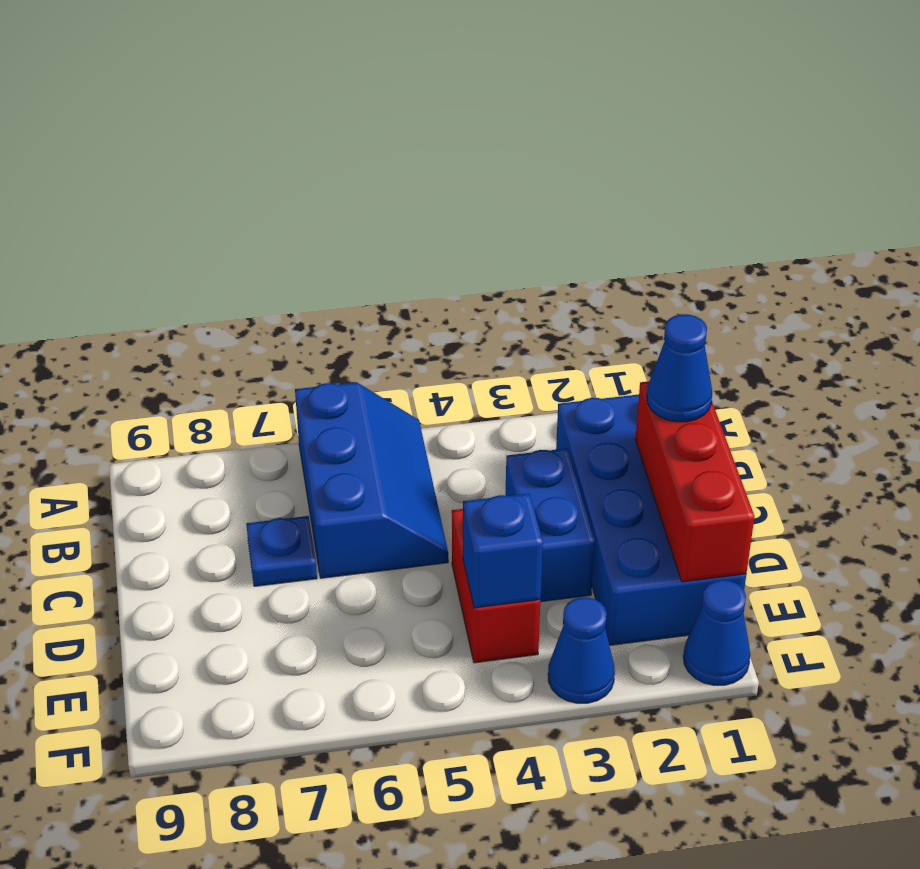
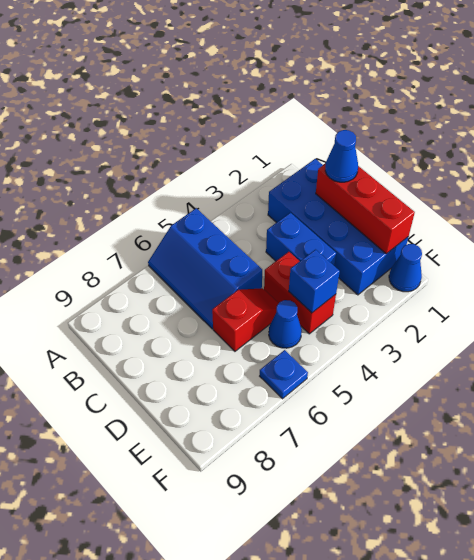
blue 2x3 slope [295,382,448,578] -> blue 2x3 slope turned to [148,208,262,329]
blue 1x1 plate [246,516,317,586] -> blue 1x1 plate moved to [260,350,308,399]
none -> red 1x2 slope [212,288,279,351]
blue 1x1 cone [548,597,615,703] -> blue 1x1 cone moved to [269,300,302,348]

